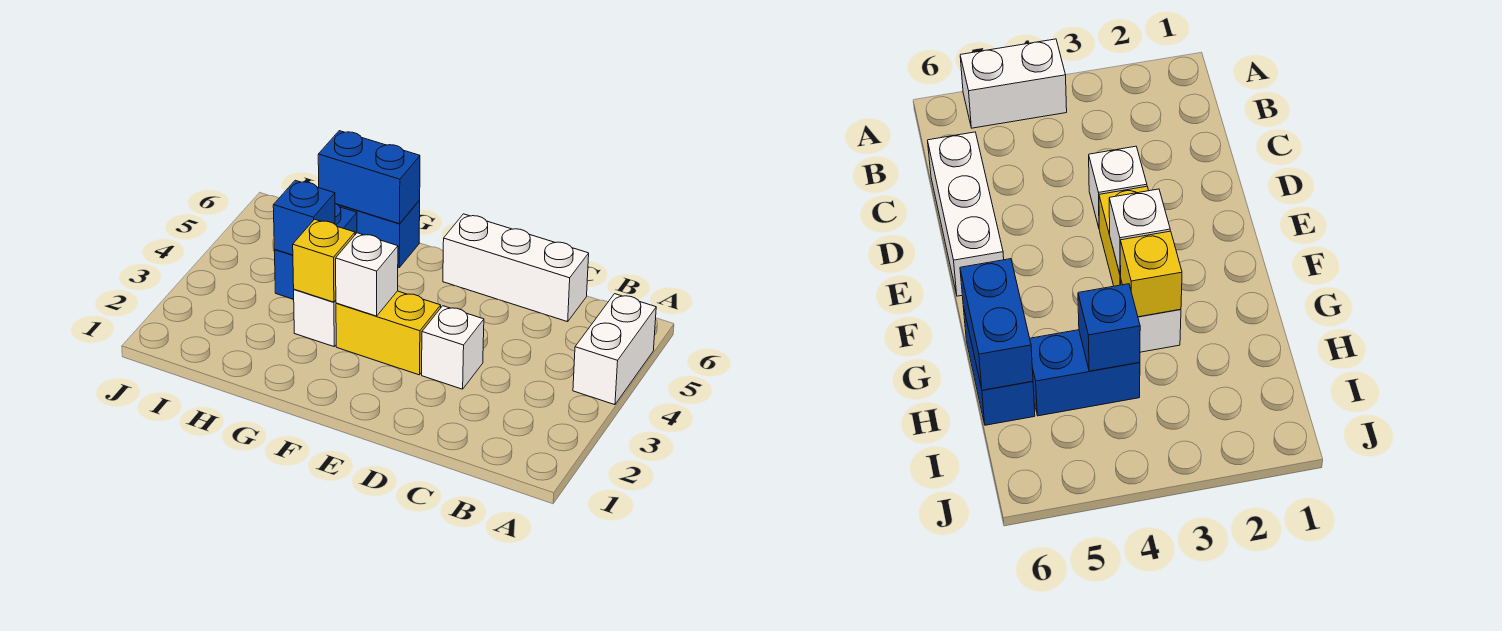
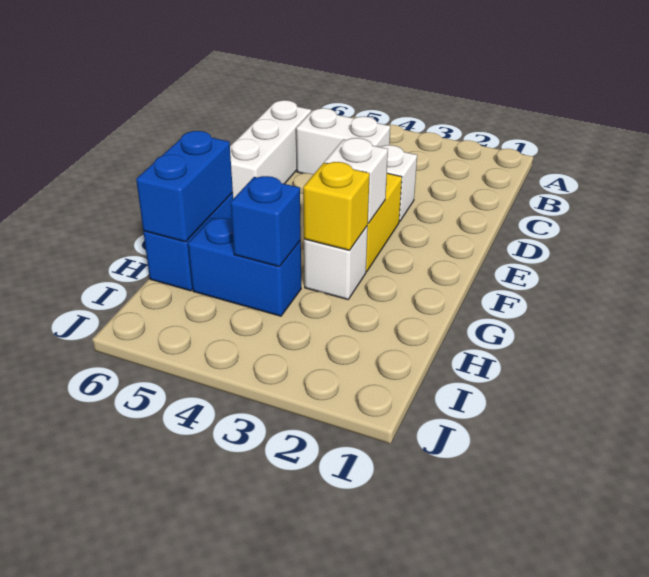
white 1x2 brick [573,294,656,405] -> white 1x2 brick moved to [296,108,390,174]

